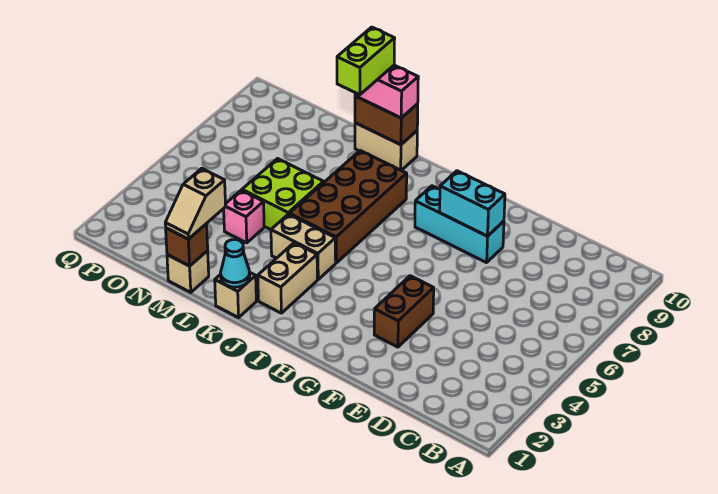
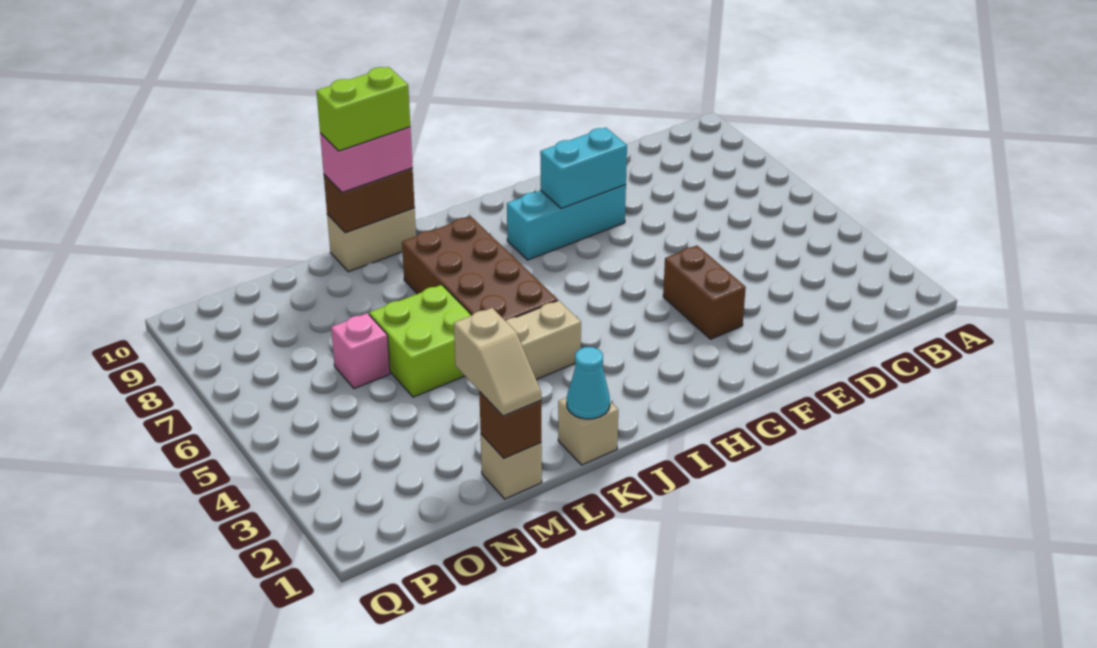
tan 1x2 brick [258,243,317,313] -> none
lime 1x2 brick [337,27,395,95] -> lime 1x2 brick turned to [317,67,410,151]
pink 1x1 brick [224,190,264,243] -> pink 1x1 brick moved to [331,313,390,389]

